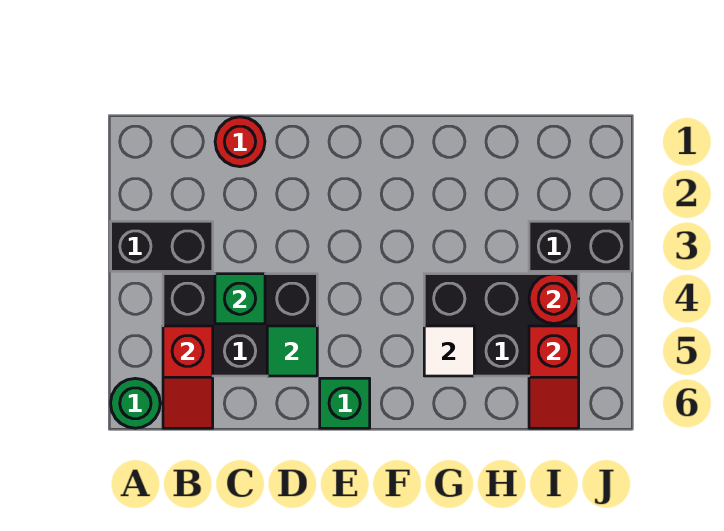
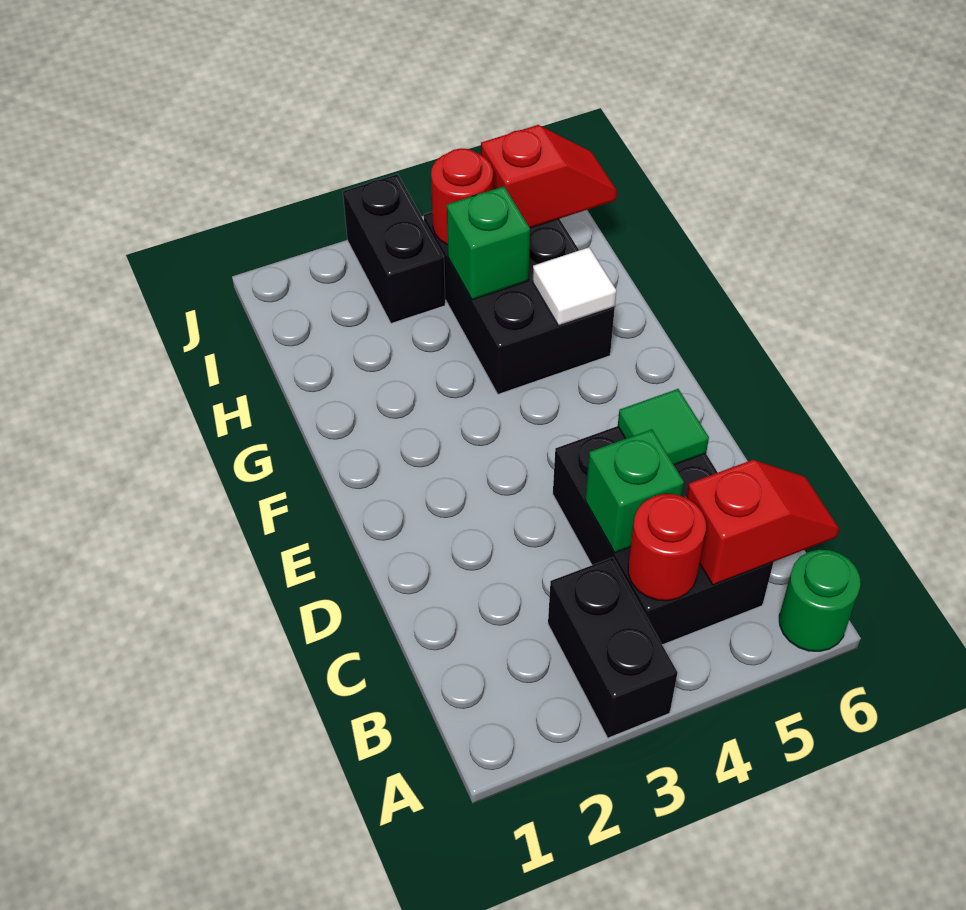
red 1x1 round brick [215,117,265,167] -> red 1x1 round brick moved to [628,494,706,601]
green 1x1 brick [320,378,370,428] -> green 1x1 brick moved to [447,186,530,300]

